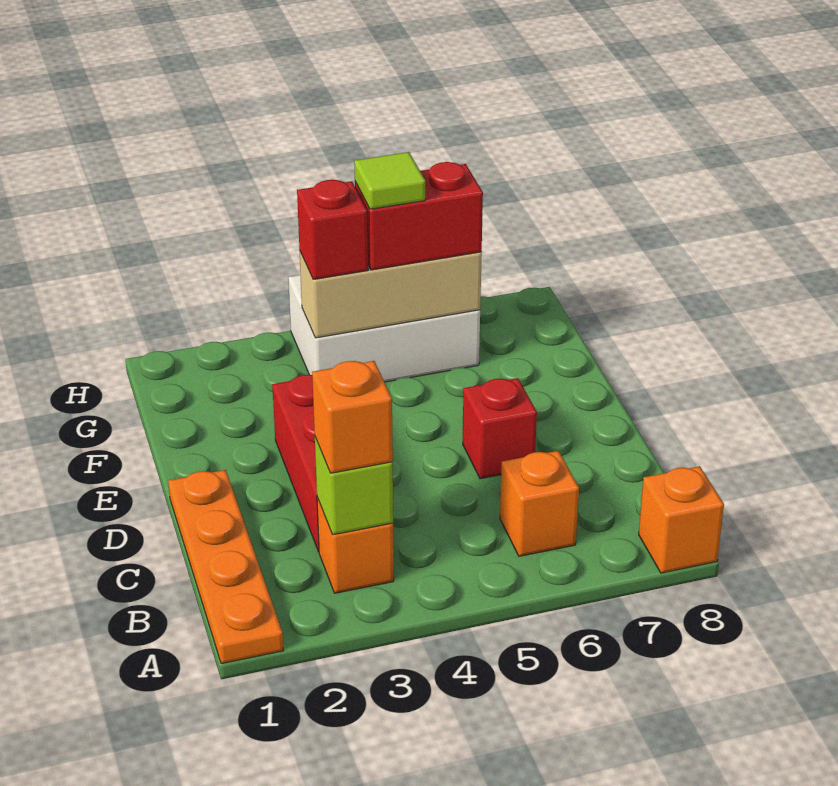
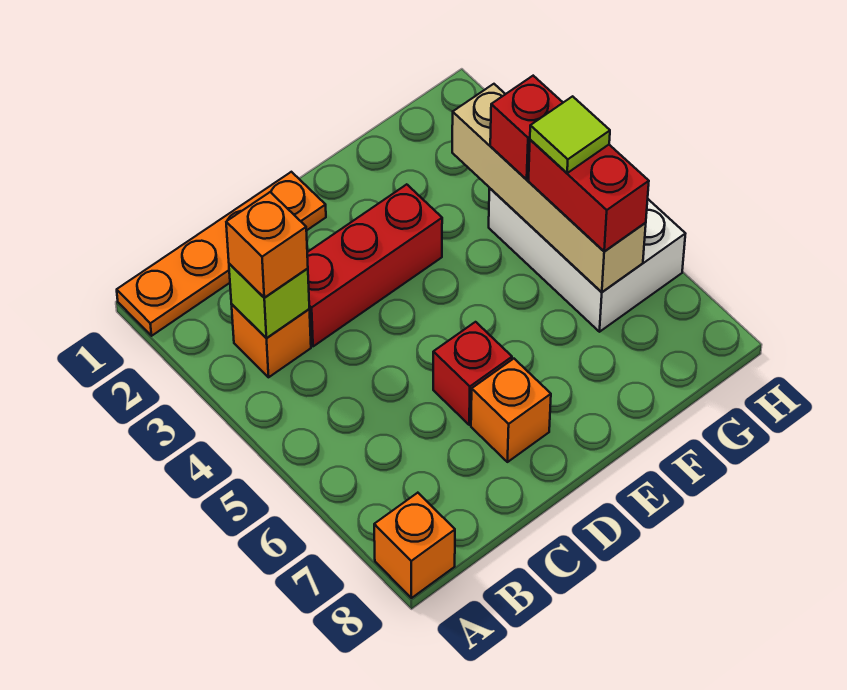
orange 1x1 brick [500,451,579,556] -> orange 1x1 brick moved to [471,359,551,462]
tan 1x3 brick [300,252,482,338] -> tan 1x4 brick [452,84,646,292]

